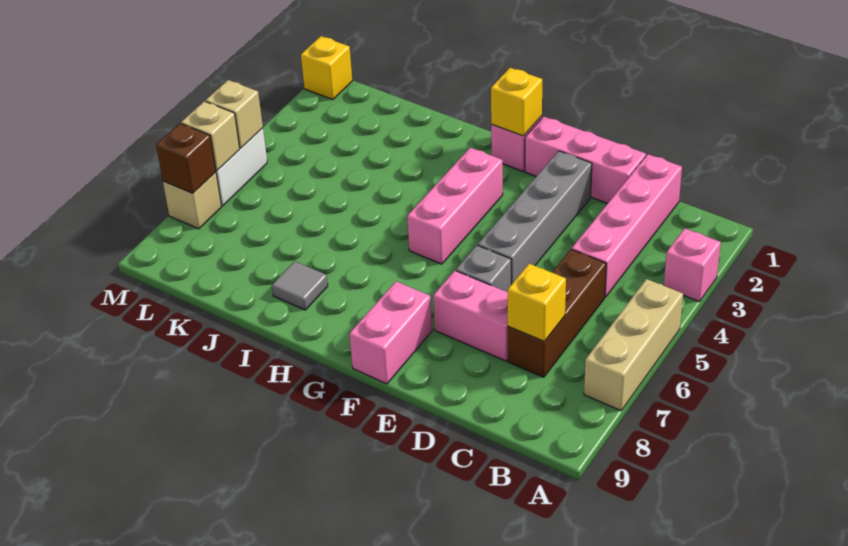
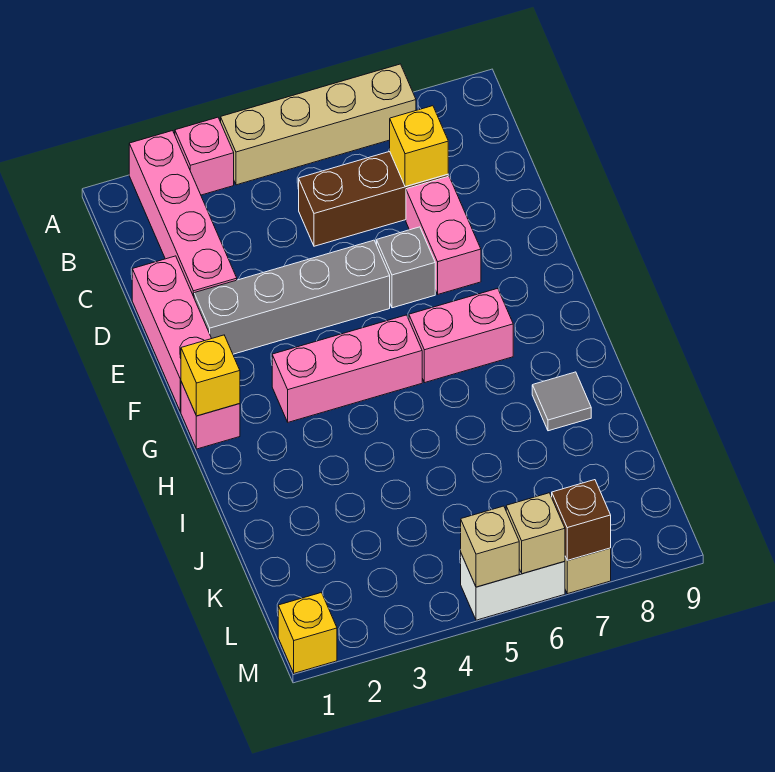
tan 1x3 brick [584,279,683,411] -> tan 1x4 brick [221,64,416,185]
pink 1x4 brick [572,154,682,297] -> pink 1x4 brick turned to [129,131,237,297]
pink 1x2 brick [349,281,432,384] -> pink 1x2 brick moved to [409,288,513,383]

